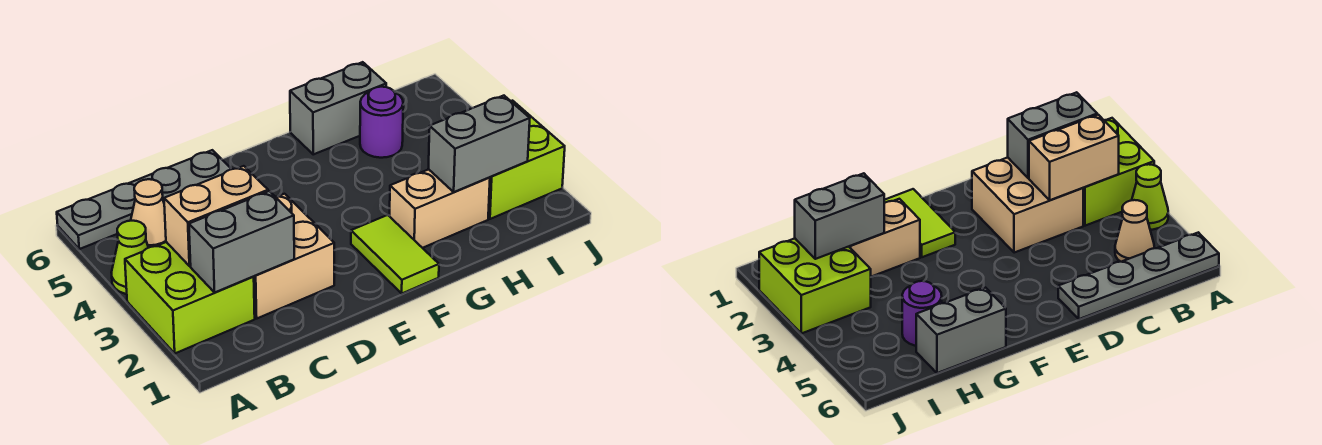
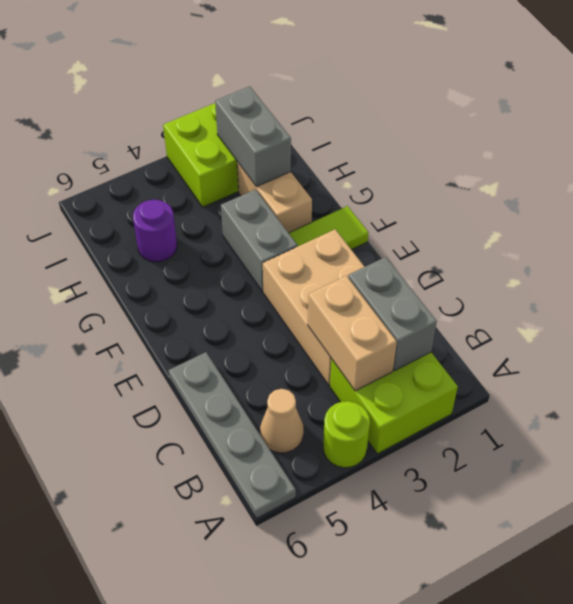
lime 1x1 cone [111,221,148,294] -> lime 1x1 round brick [323,401,370,468]
tan 2x2 brick [254,194,334,318] -> tan 2x3 brick [263,229,364,385]
grey 1x2 brick [290,62,386,154] -> grey 1x2 brick moved to [221,189,297,292]

